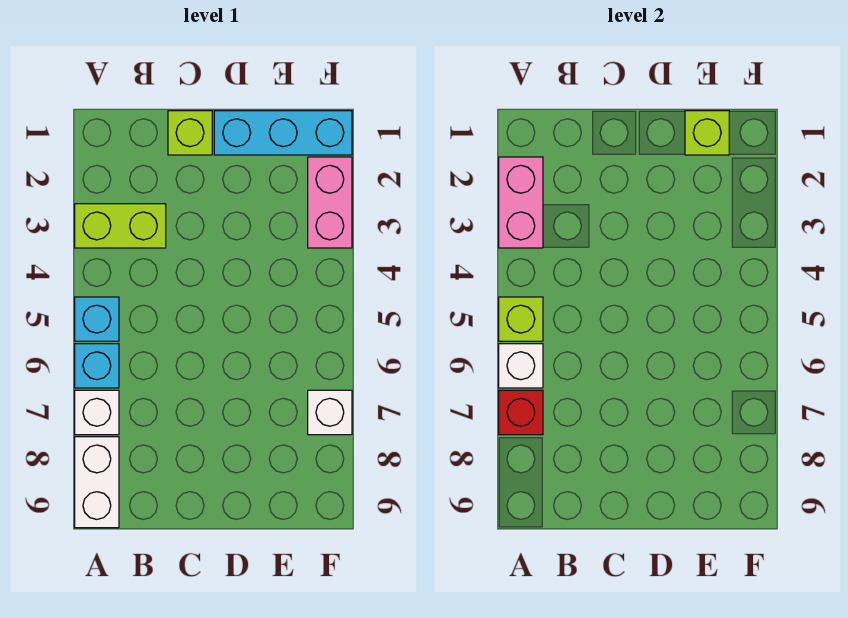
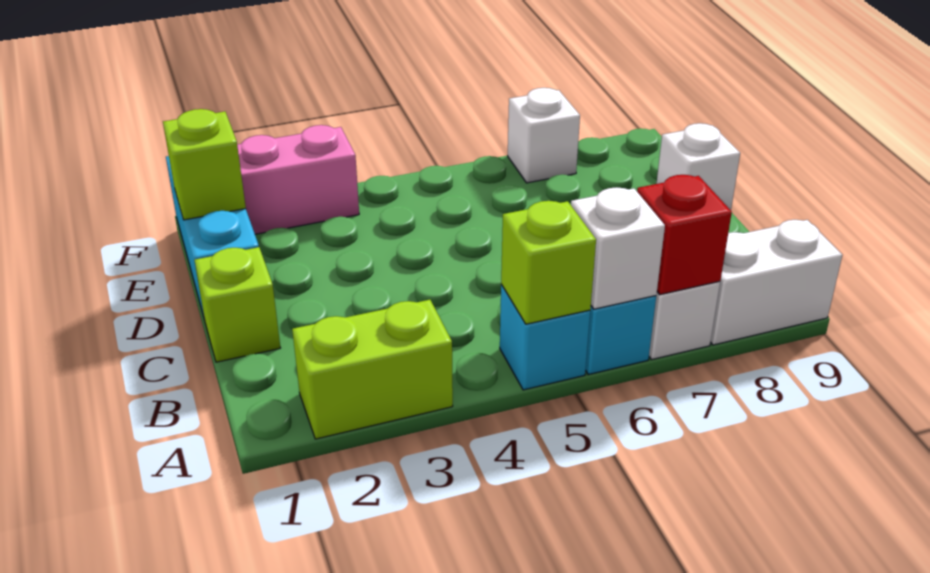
pink 1x2 brick [499,157,543,248] -> none
lime 1x2 brick [75,204,166,248] -> lime 1x2 brick turned to [292,300,453,439]
none -> white 1x1 brick [656,123,740,210]

